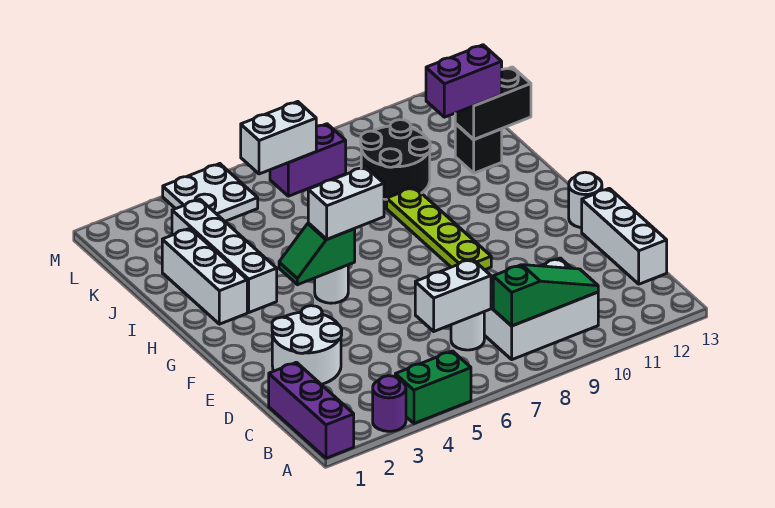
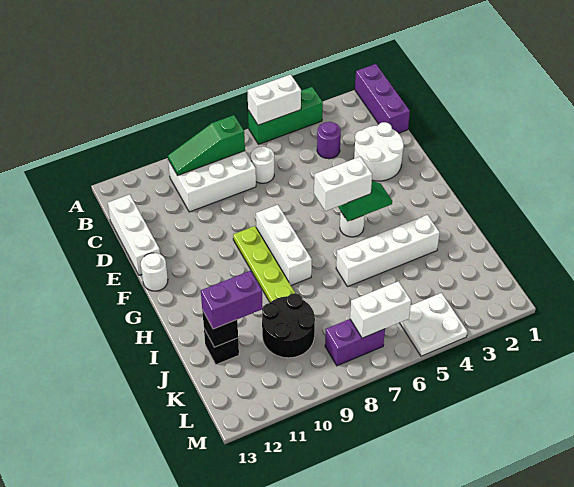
purple 1x1 round brick [373,376,406,431] -> purple 1x1 round brick moved to [317,122,341,159]
green 1x2 brick [395,351,471,423] -> green 1x3 brick [248,87,323,144]
white 1x2 brick [415,259,491,331] -> white 1x2 brick moved to [247,74,301,125]
white 1x3 brick [162,228,247,324] -> white 1x3 brick moved to [256,204,312,285]
white 1x4 brick [172,199,277,312] -> white 1x4 brick turned to [336,215,440,287]
black 1x2 brick [455,67,531,140] -> black 1x1 brick [202,310,238,347]

